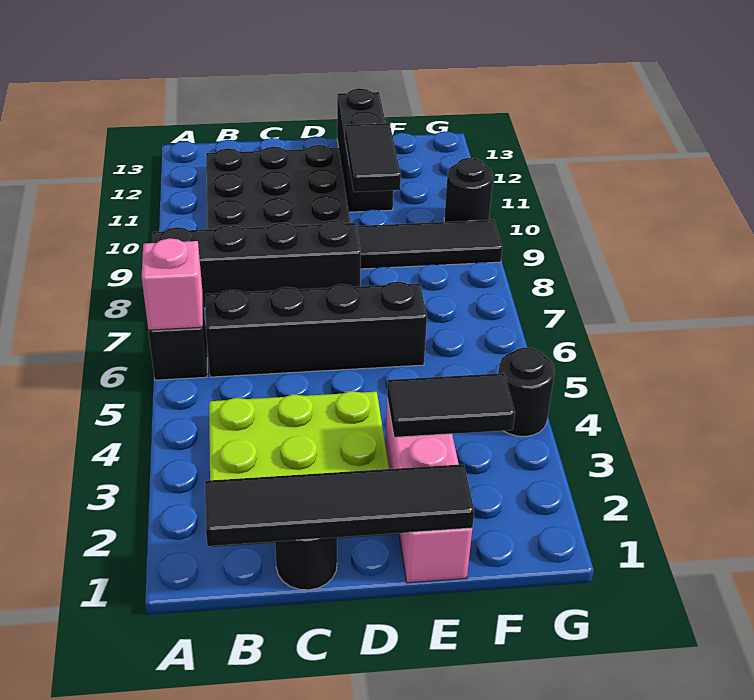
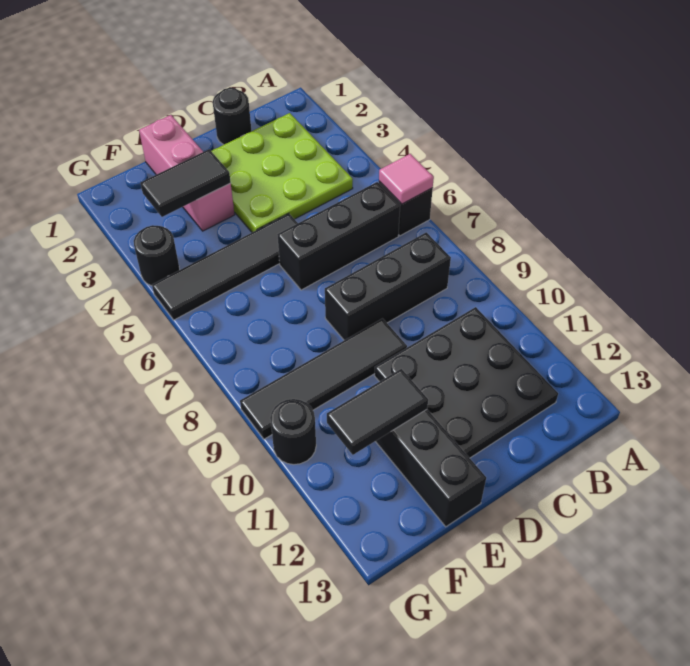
pink 1x1 brick [142,238,203,330] -> pink 1x1 tile [379,154,434,204]
black 1x4 brick [152,220,361,308] -> black 1x3 brick [325,232,451,340]
black 1x4 tile [205,464,474,546] -> black 1x4 tile moved to [152,214,298,320]
black 1x4 brick [205,281,427,377] -> black 1x3 brick [277,182,400,290]
black 1x2 tile [345,123,401,192] -> black 1x2 tile turned to [327,369,428,455]

